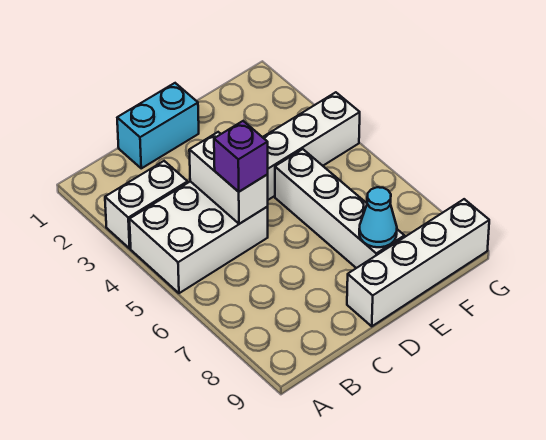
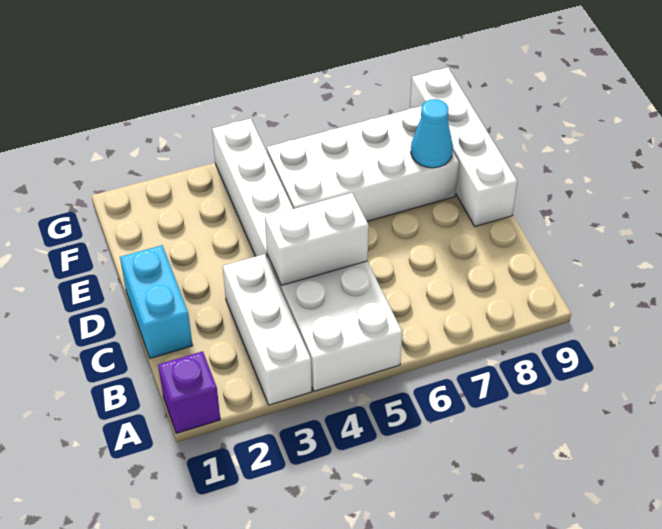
white 1x2 brick [105,161,188,248] -> white 1x3 brick [223,254,312,405]
purple 1x1 brick [214,121,268,192] -> purple 1x1 brick moved to [158,351,220,433]
white 1x4 brick [275,149,404,268] -> white 2x4 brick [267,106,459,221]

